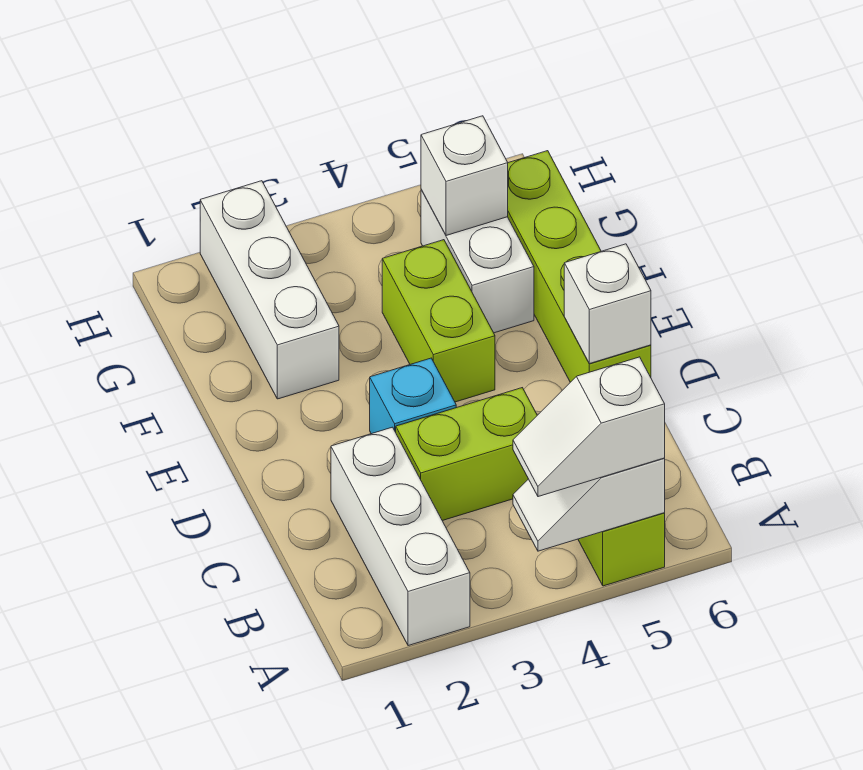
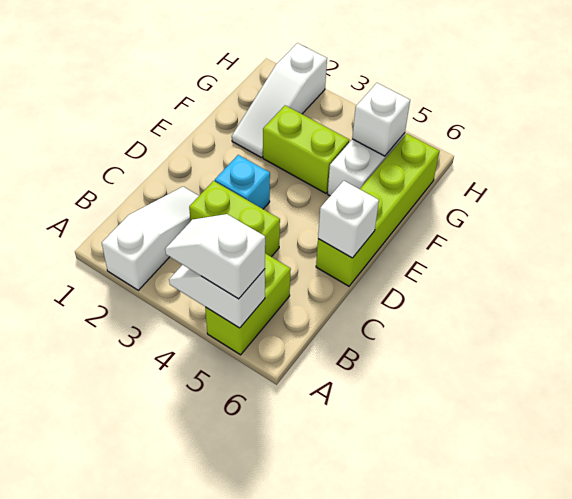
white 1x3 brick [331,427,470,646] -> white 1x3 slope [102,187,199,290]
lime 1x2 brick [382,240,495,402] -> lime 1x2 brick turned to [263,105,349,193]
white 1x3 brick [200,181,339,399] -> white 1x3 slope [232,43,327,158]

